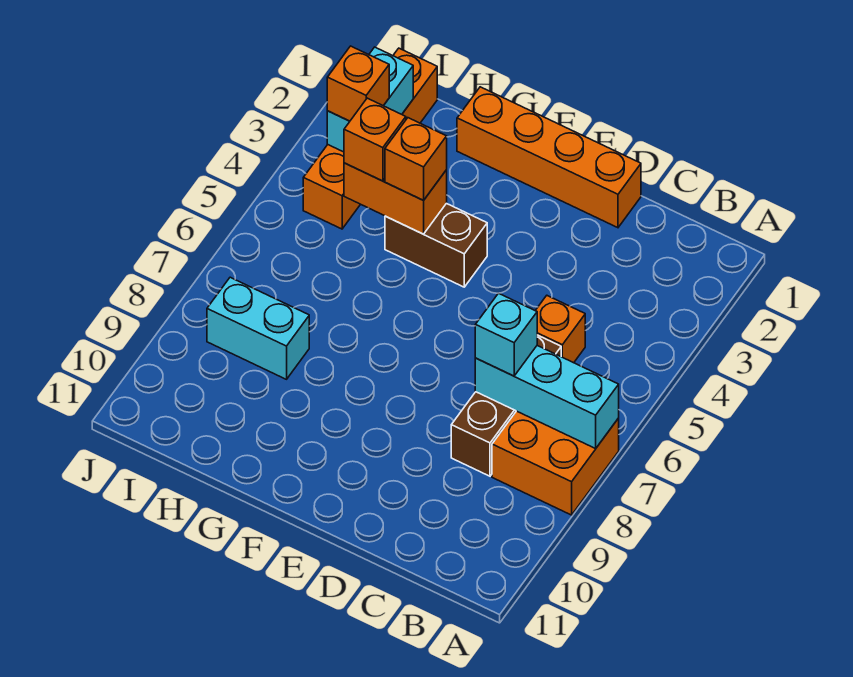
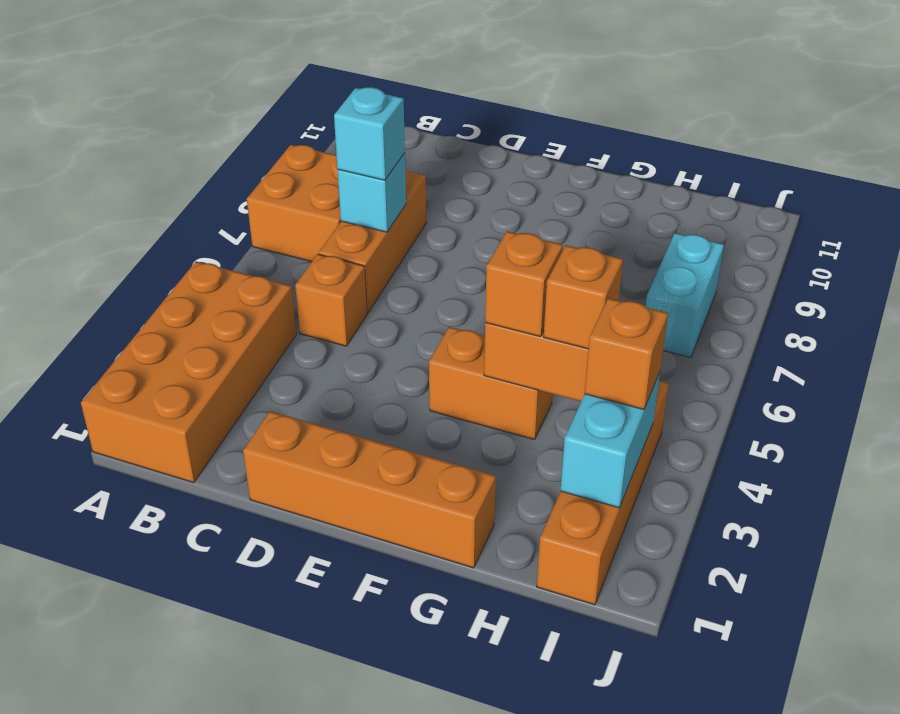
none -> orange 2x4 brick [81,261,296,483]
cyan 1x3 brick [475,346,619,449] -> cyan 1x1 brick [338,153,406,232]
brown 1x3 brick [451,335,561,476] -> orange 1x3 brick [319,169,426,313]
brown 1x2 brick [385,203,487,287] -> orange 1x2 brick [429,327,553,440]
cyan 1x2 brick [207,277,309,379] -> cyan 1x2 brick turned to [645,233,724,357]

